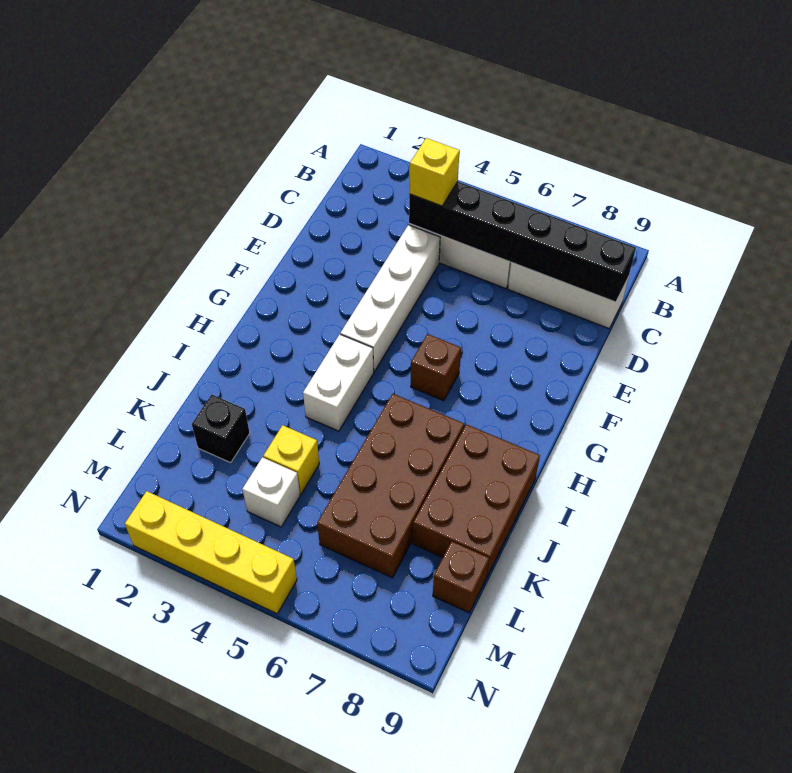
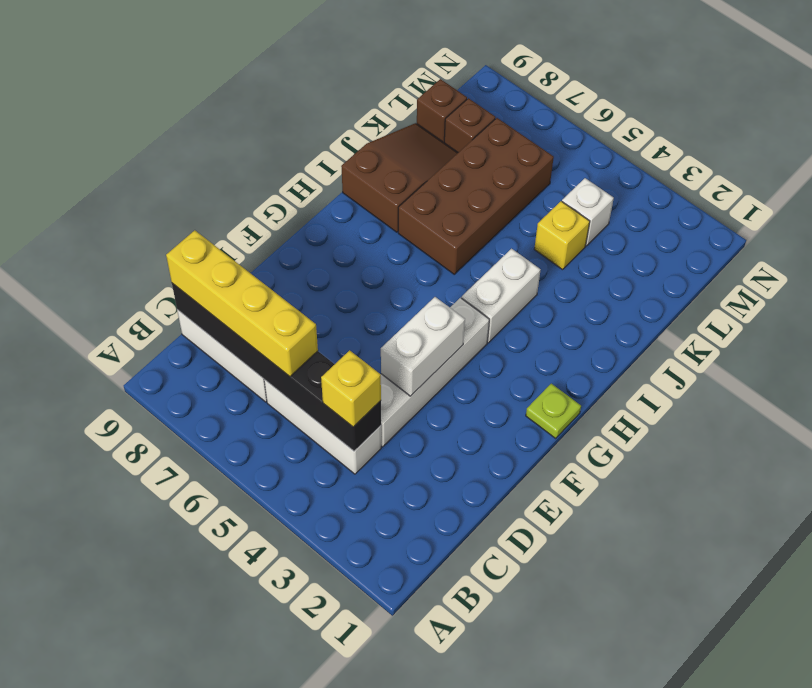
none -> white 1x2 brick [381,297,465,396]
none -> lime 1x1 plate [526,384,581,438]
brown 1x1 brick [411,334,461,401] -> brown 1x1 brick moved to [444,98,495,152]
brown 2x3 brick [413,424,540,576] -> brown 2x3 slope [341,123,458,232]
black 1x1 brick [192,395,250,463] -> none
yellow 1x4 brick [125,491,297,614] -> yellow 1x4 brick moved to [166,230,318,376]

